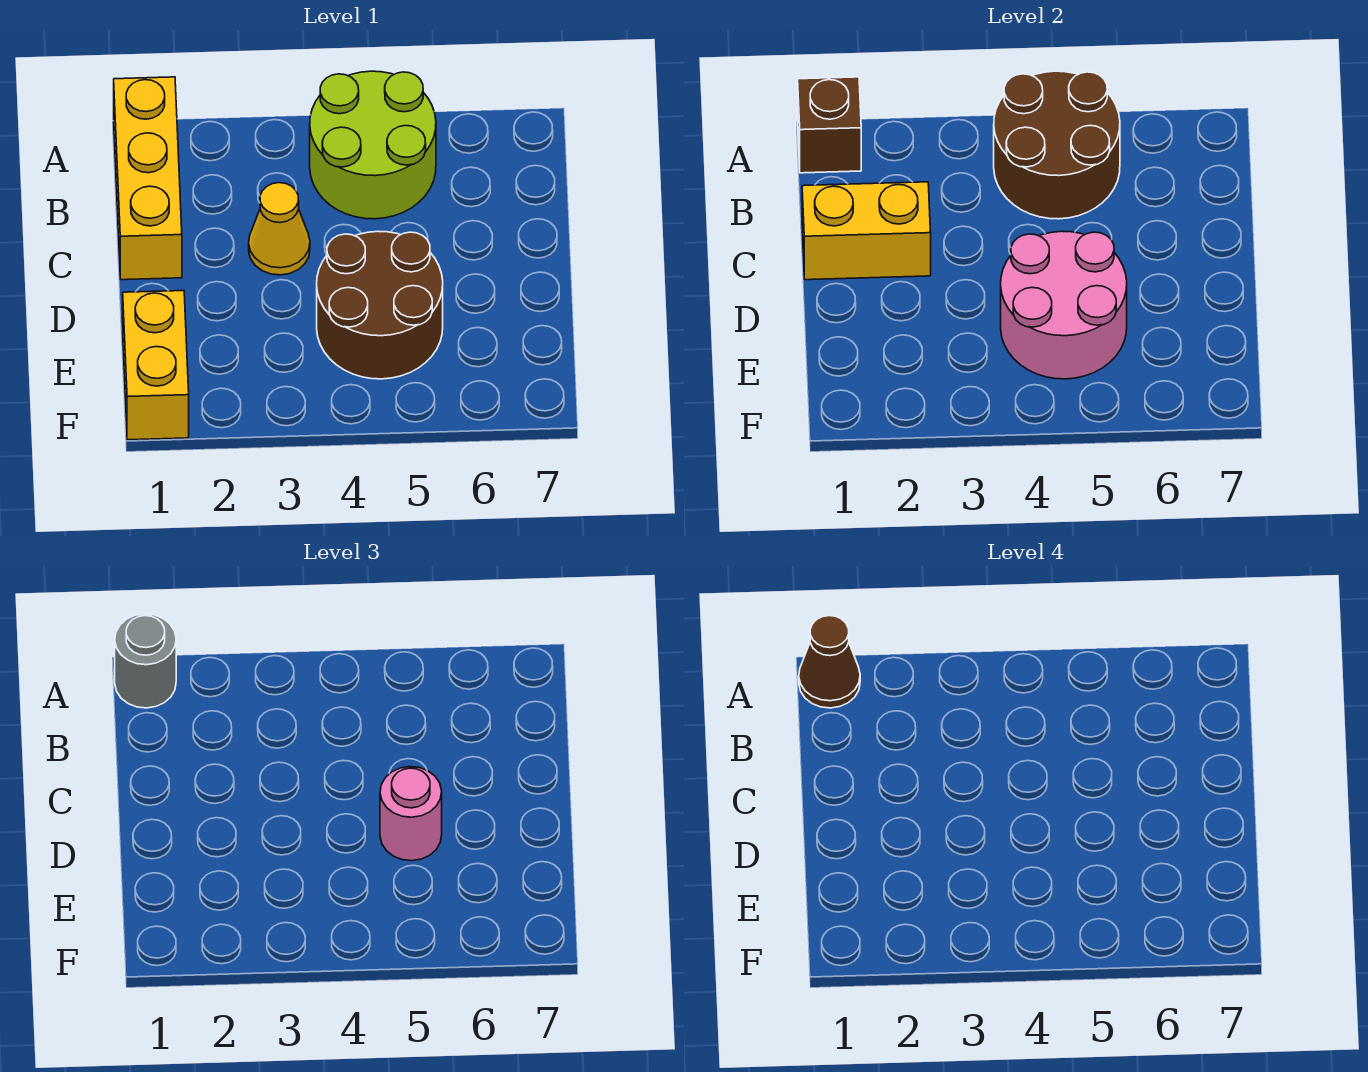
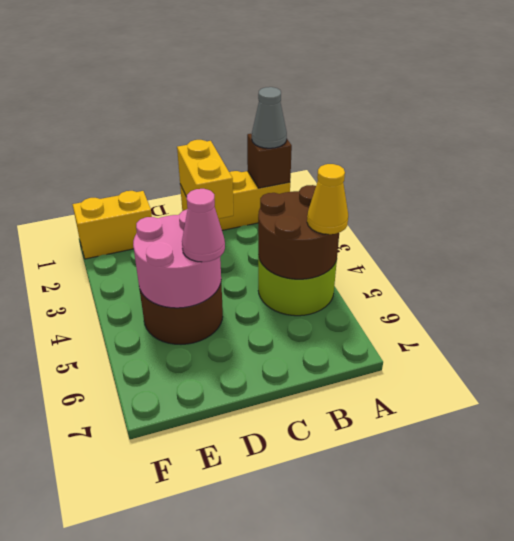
grey 1x1 round brick [115,614,176,708] -> grey 1x1 cone [252,87,287,148]
brown 1x1 cone [799,616,860,708] -> none
yellow 1x1 cone [249,183,310,275] -> yellow 1x1 cone moved to [307,164,348,234]
pink 1x1 round brick [380,767,442,861] -> pink 1x1 cone [182,189,225,262]

